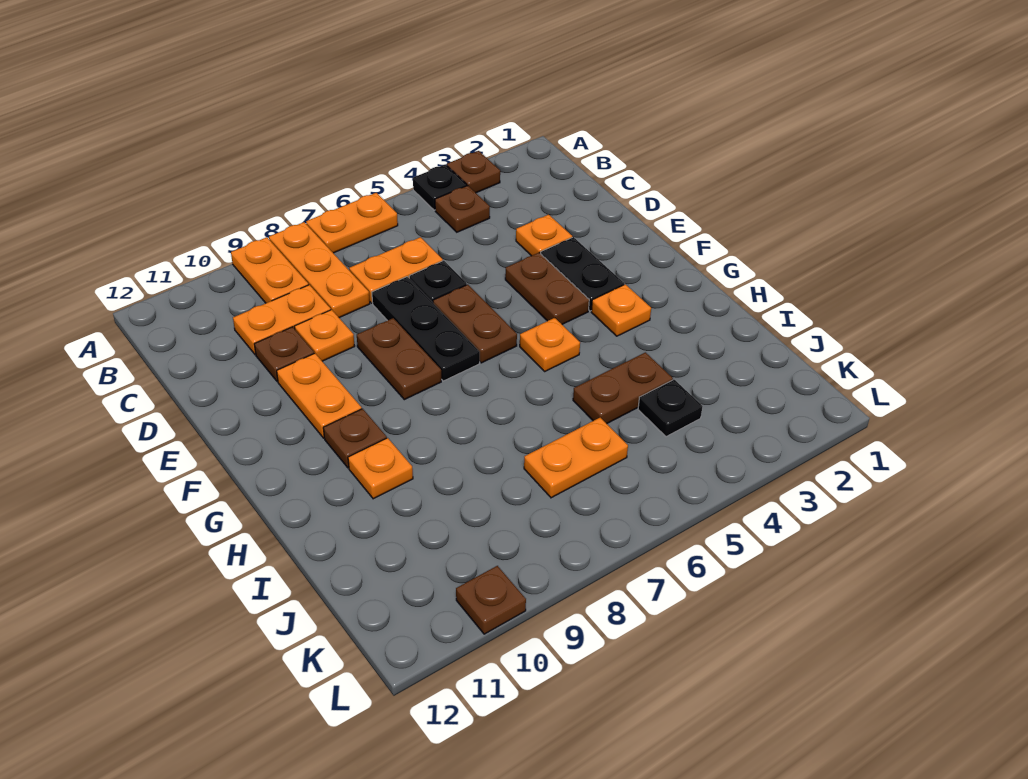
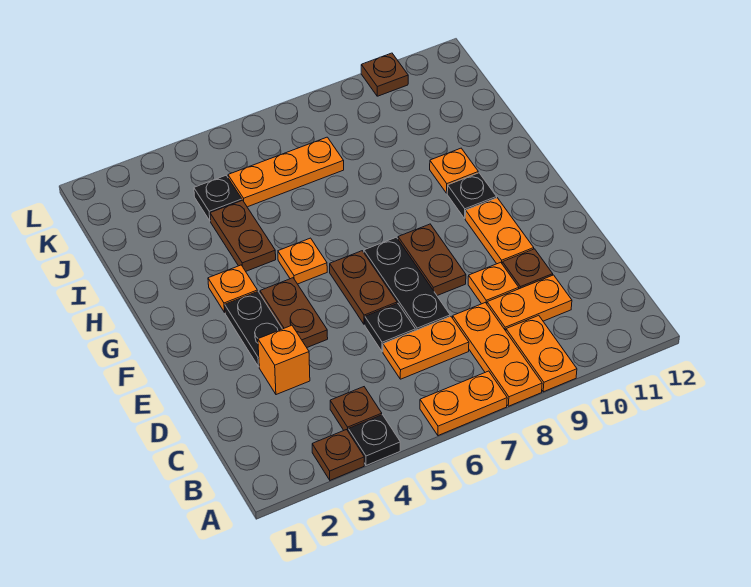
orange 1x1 plate [516,215,572,256] -> orange 1x1 brick [258,325,310,395]
brown 1x1 plate [323,409,387,468] -> black 1x1 plate [447,173,497,219]
brown 1x2 plate [573,352,673,424] -> brown 1x2 plate turned to [210,200,276,271]
orange 1x2 plate [524,418,628,498] -> orange 1x3 plate [228,137,344,207]

